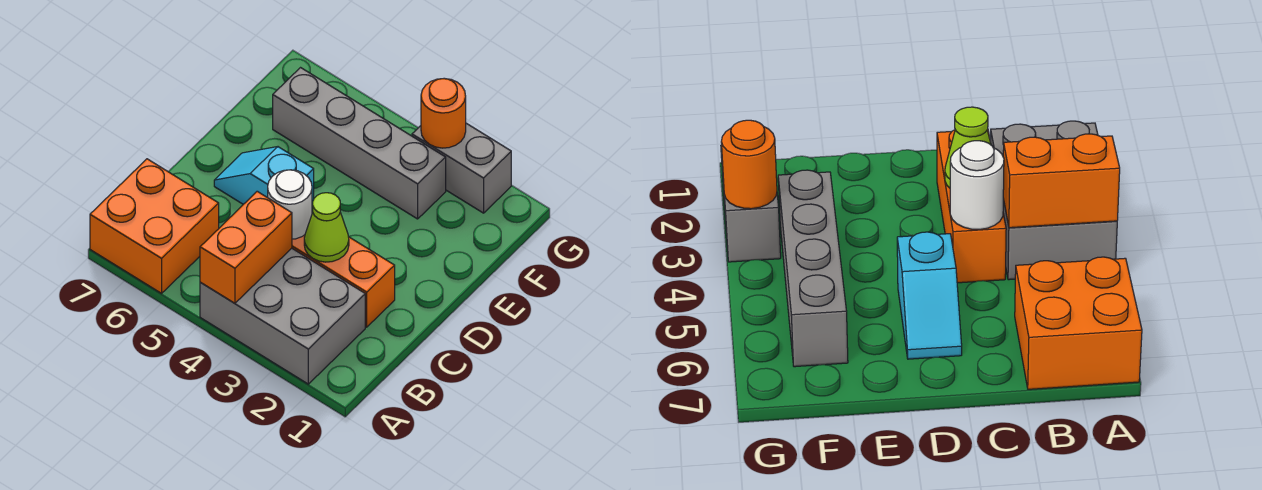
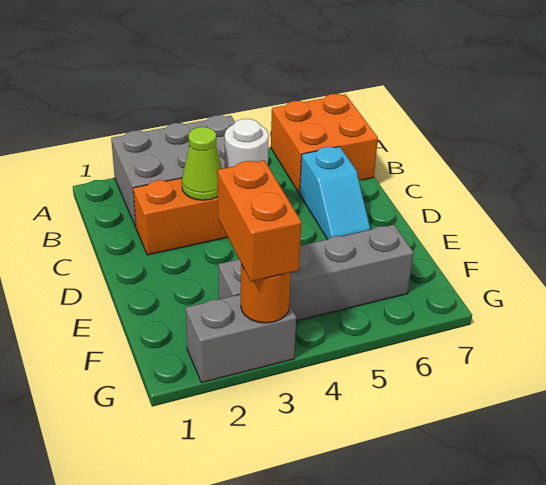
orange 1x2 brick [200,191,292,303] -> orange 1x2 brick moved to [217,160,301,282]
cyan 1x2 slope [214,147,314,205] -> cyan 1x2 slope turned to [300,147,370,239]

